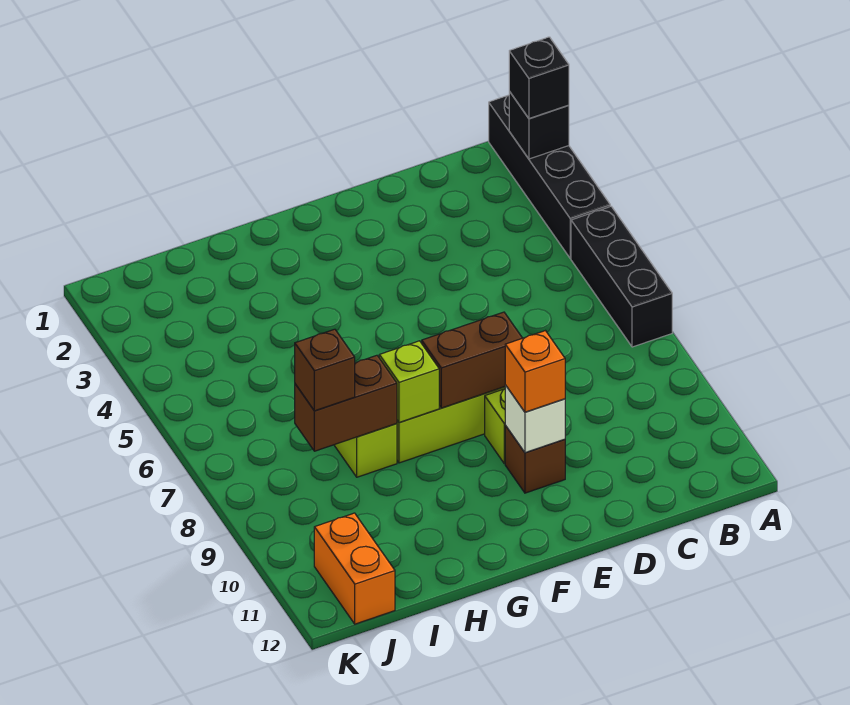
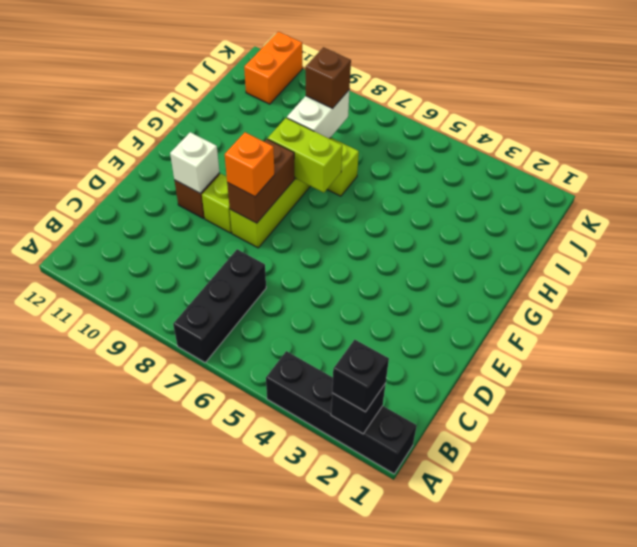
black 1x3 brick [571,206,672,347] -> black 1x3 brick turned to [173,249,266,362]
orange 1x1 brick [505,331,565,412] -> orange 1x1 brick moved to [225,132,275,197]
lime 1x1 brick [379,341,439,422] -> lime 1x2 brick [268,118,342,193]
brown 1x2 brick [295,355,397,451] -> white 1x2 brick [287,90,349,139]
orange 1x2 brick [314,513,395,624] -> orange 1x2 brick turned to [244,32,302,104]

